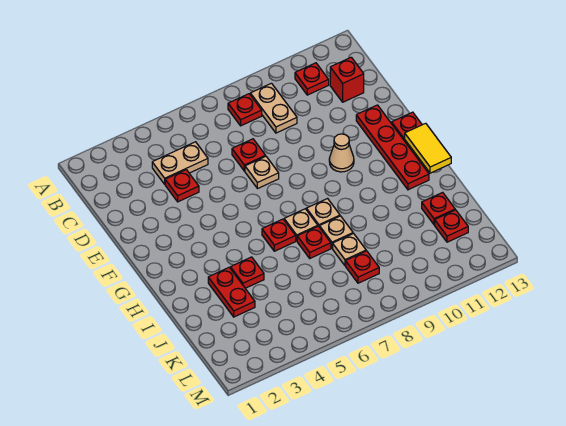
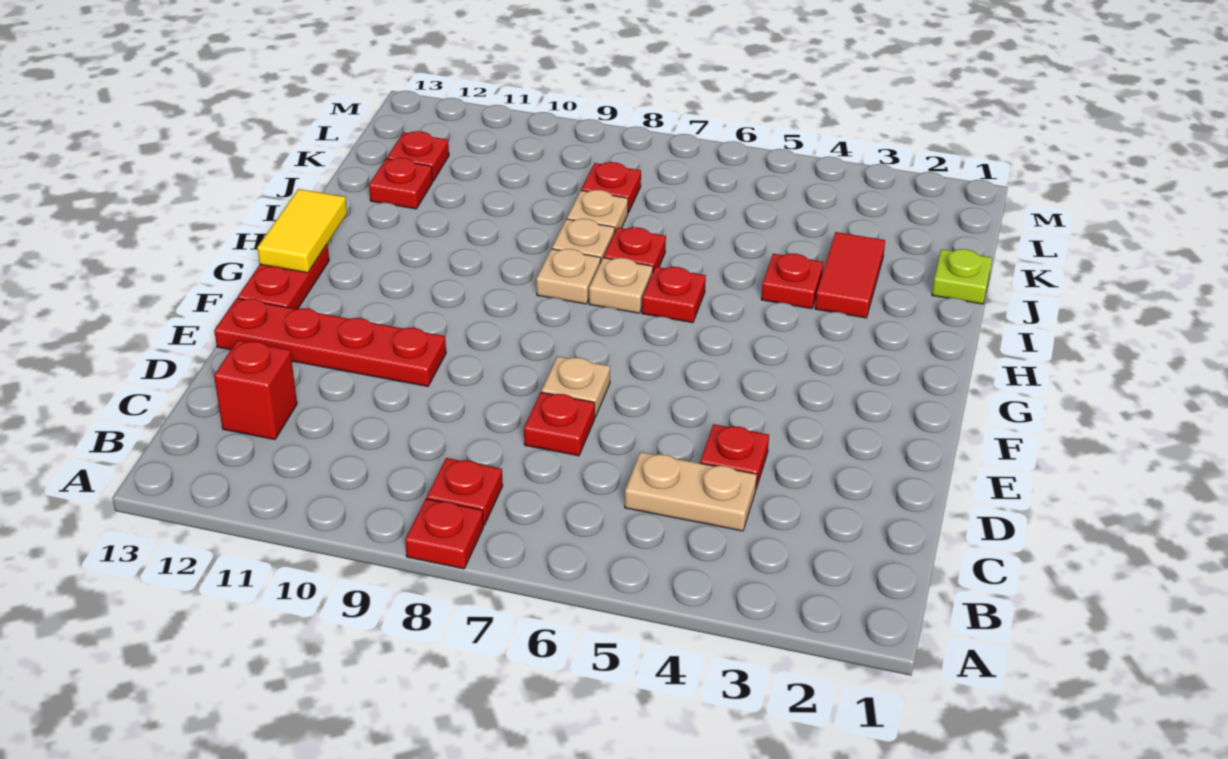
tan 1x2 plate [250,83,297,133] -> none
red 1x1 plate [295,63,329,95] -> red 1x1 plate moved to [405,499,483,569]
red 1x4 plate [356,105,429,190] -> red 1x4 plate turned to [214,298,446,387]
tan 1x1 cone [329,134,354,172] -> none
red 1x2 plate [208,267,255,317] -> red 1x2 tile [815,232,885,318]
none -> lime 1x1 plate [932,249,992,304]

